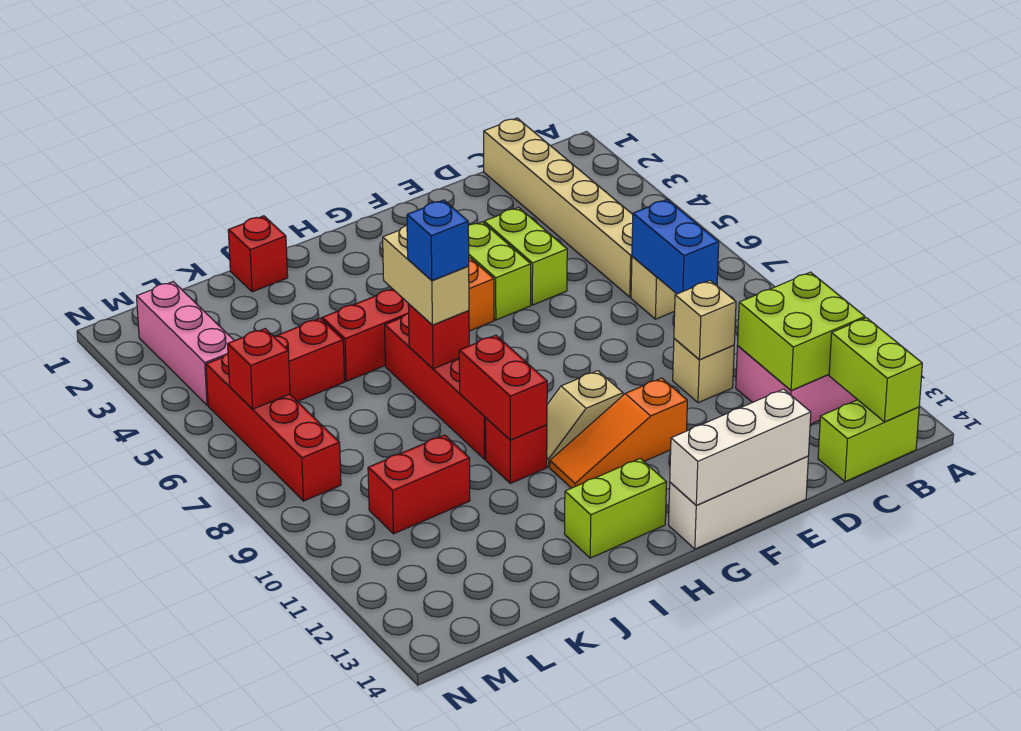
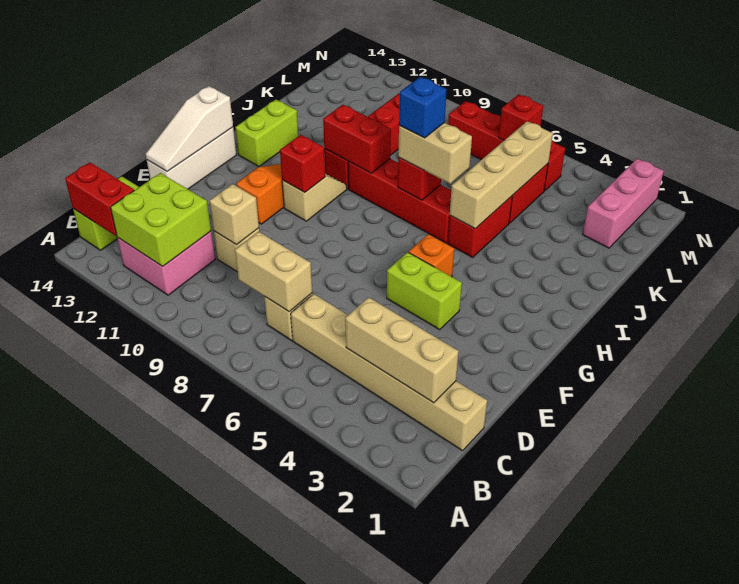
lime 1x2 brick [829,318,922,422] -> red 1x2 brick [65,162,134,236]
none -> tan 1x3 brick [345,297,459,403]
blue 1x2 brick [632,200,719,294] -> tan 1x2 brick [235,232,312,312]
lime 1x2 brick [484,207,567,305] -> none
white 1x3 brick [670,389,811,505] -> white 1x3 slope [146,86,233,171]
none -> tan 1x4 brick [450,121,553,229]
red 1x1 brick [228,216,288,292] -> red 1x1 brick moved to [280,135,325,193]
pink 1x3 brick [137,282,234,405] -> pink 1x3 brick turned to [583,159,664,248]

